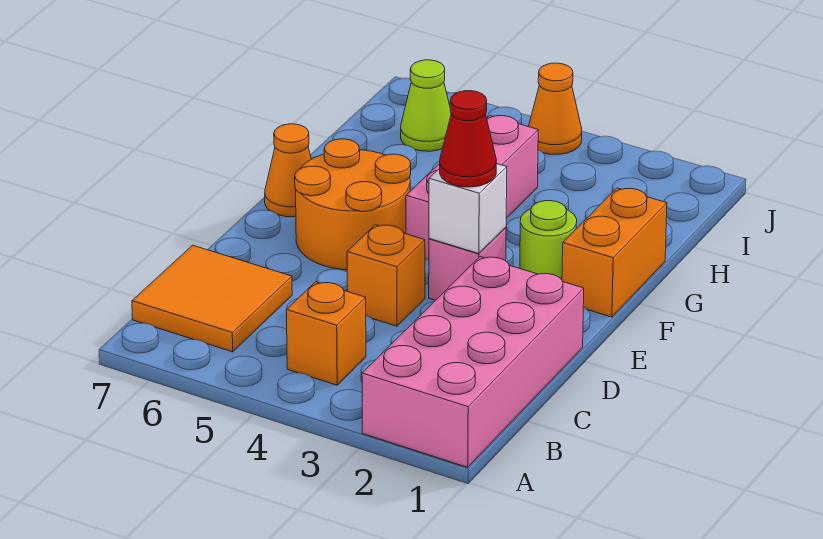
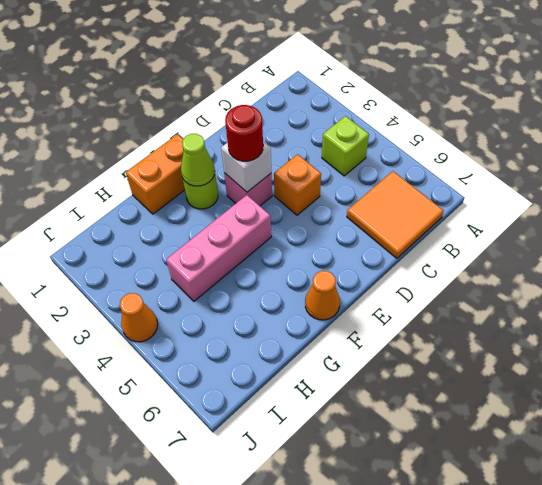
pink 2x4 brick [362,257,584,467] -> none
orange 1x1 brick [286,282,366,385] -> lime 1x1 brick [322,116,369,176]
red 1x1 cone [440,91,496,187] -> red 1x1 round brick [225,105,263,161]
orange 2x2 round brick [295,139,411,270] -> none
lime 1x1 cone [401,60,451,151] -> lime 1x1 cone moved to [181,134,215,186]

